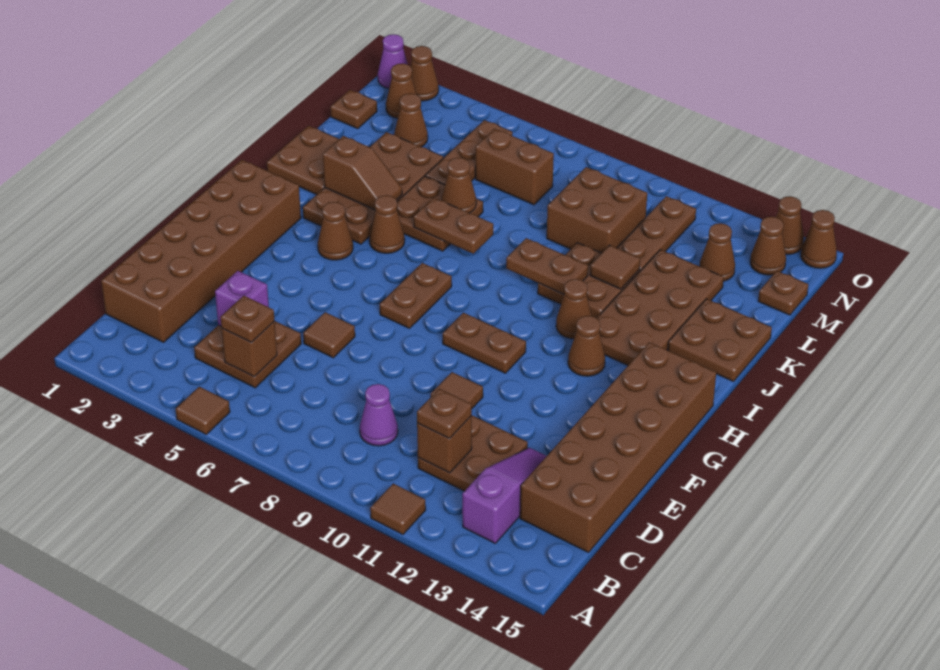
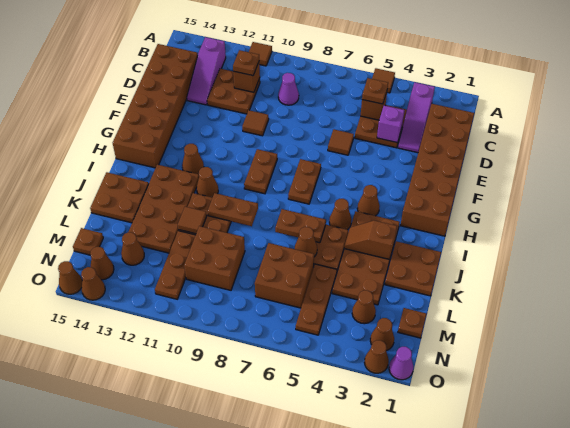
none -> purple 1x3 slope [398,82,435,153]
brown 1x2 plate [443,313,526,373] -> brown 1x2 plate turned to [244,149,277,194]
brown 1x2 brick [475,129,554,205] -> brown 2x2 brick [255,243,314,308]

